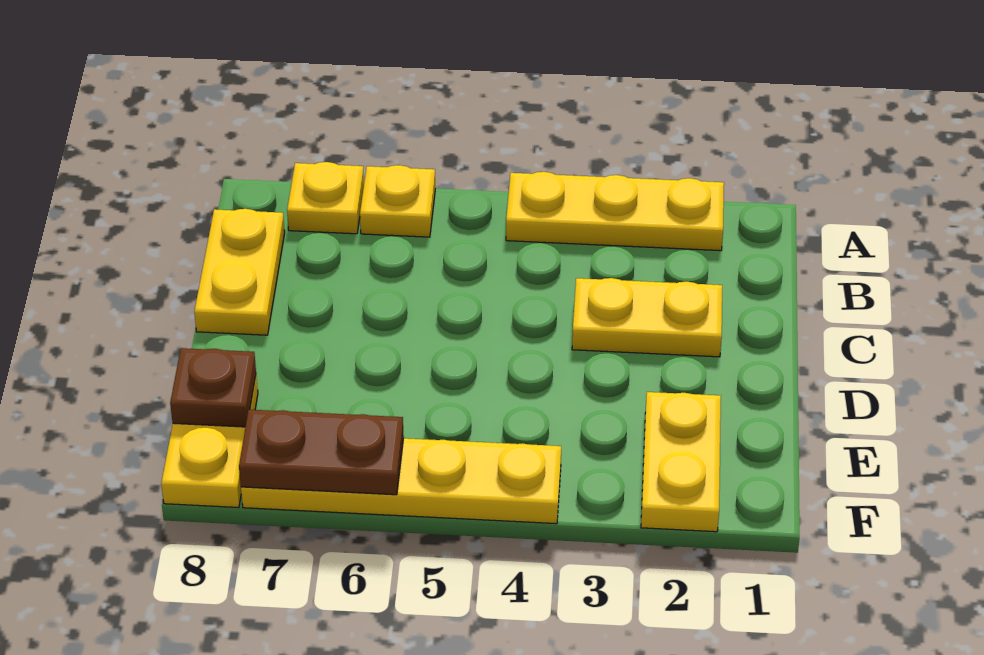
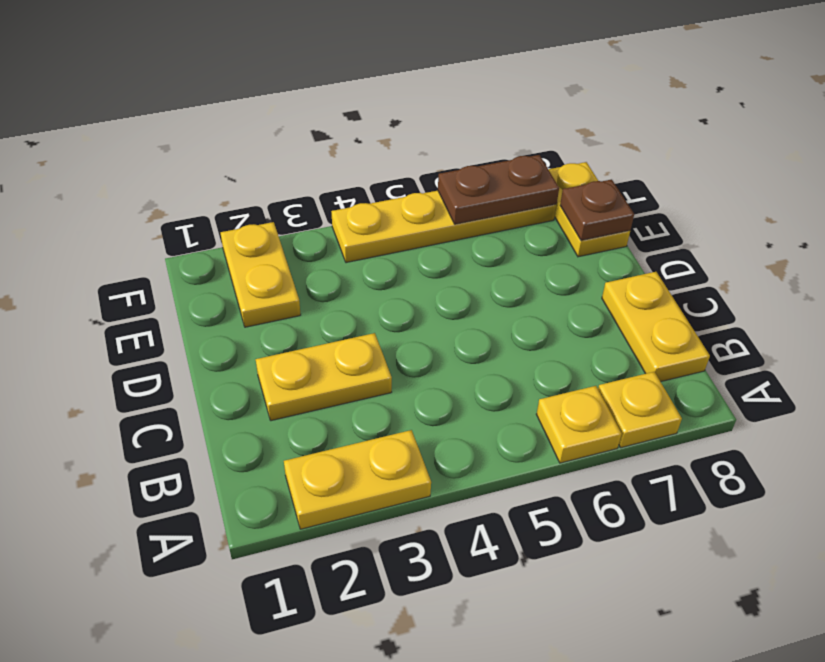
yellow 1x3 plate [506,172,724,251] -> yellow 1x2 plate [284,430,431,529]

